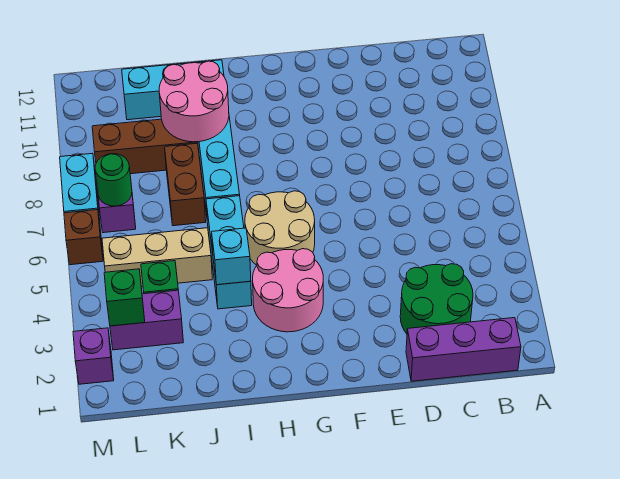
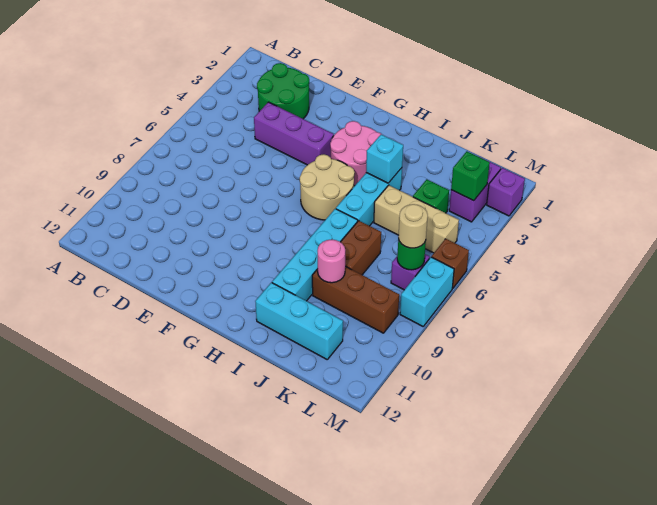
purple 1x3 brick [406,318,521,381] -> purple 1x3 brick moved to [254,102,334,165]
pink 2x2 round brick [159,61,229,142] -> pink 1x1 round brick [318,240,345,283]
purple 1x2 brick [110,290,183,350] -> purple 1x2 brick turned to [449,157,501,222]
none -> tan 1x1 round brick [398,204,428,248]

